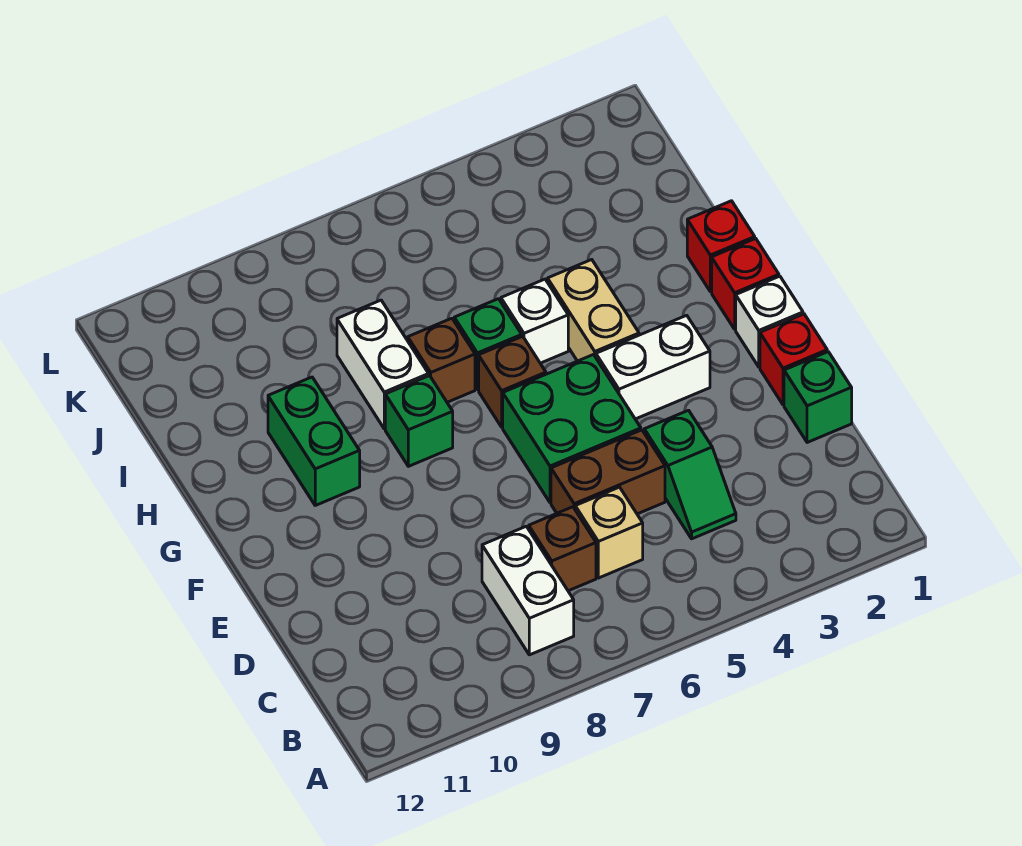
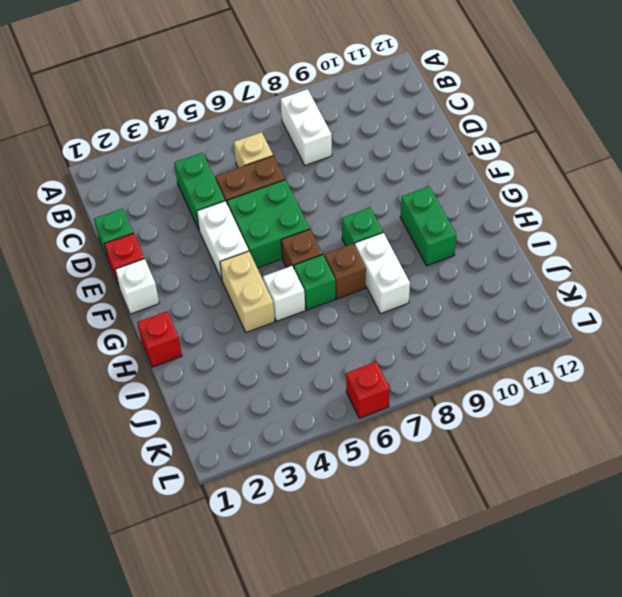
green 1x2 slope [644,410,736,539] -> green 1x2 brick [174,153,225,230]
brown 1x1 brick [529,507,596,591] -> none
white 1x2 brick [596,315,710,419] -> white 1x2 brick turned to [197,201,249,280]
red 1x1 brick [712,239,779,329] -> red 1x1 brick moved to [346,362,390,418]

